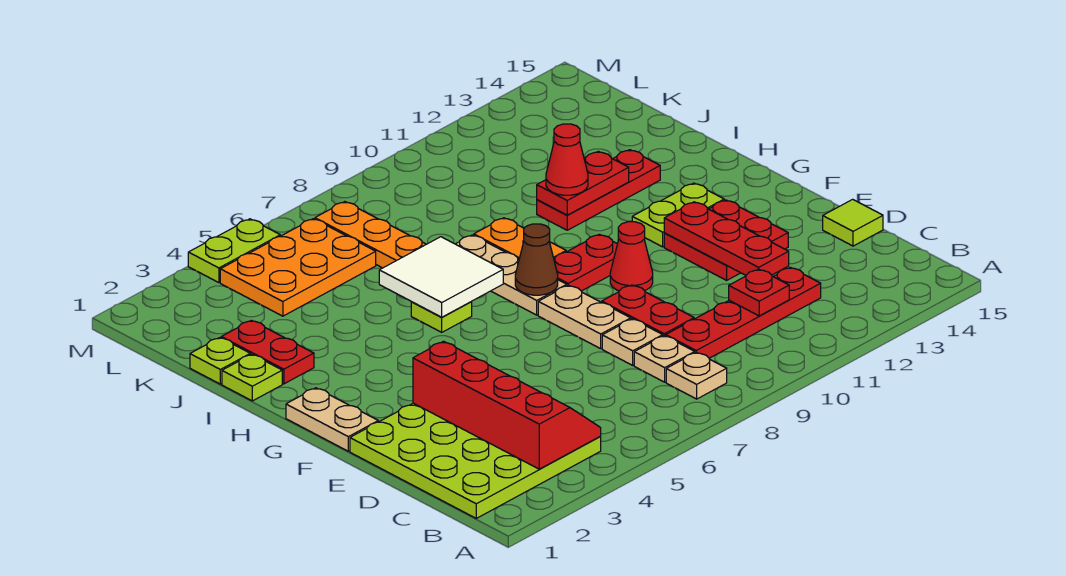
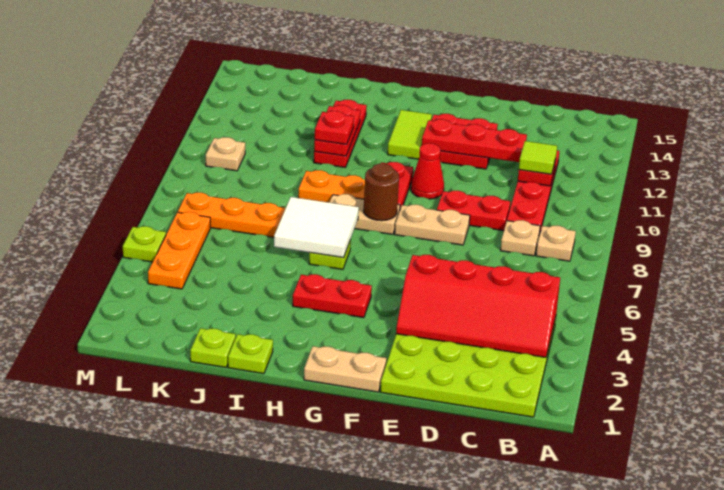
red 2x4 slope [413,341,601,469] -> red 2x4 slope turned to [396,255,560,357]
tan 1x1 plate [602,319,663,365] -> tan 1x1 plate moved to [206,137,245,171]
lime 1x1 tile [823,199,883,246] -> lime 1x1 tile moved to [519,141,557,174]
tan 1x3 plate [456,235,567,315] -> tan 1x2 plate [329,194,400,234]
brown 1x1 cone [515,224,558,295] -> brown 1x1 round brick [364,164,399,221]
lime 1x2 plate [632,183,724,247] -> lime 1x2 tile [388,110,432,159]
red 1x2 plate [221,320,314,384] -> red 1x2 plate moved to [293,274,372,318]
red 1x1 cone [546,124,588,195] -> red 1x1 plate [315,111,354,144]
orange 2x3 plate [220,219,376,316] -> orange 1x3 plate [148,212,210,289]
lime 1x2 plate [188,219,280,283] -> lime 1x1 plate [123,226,166,262]

